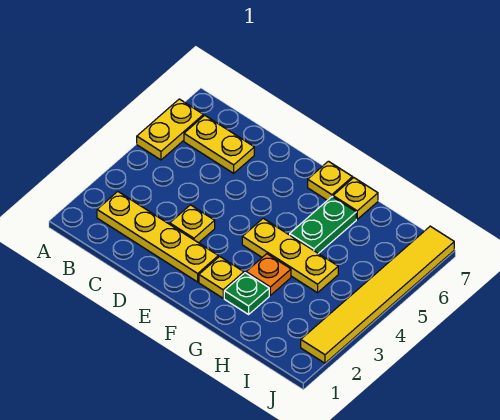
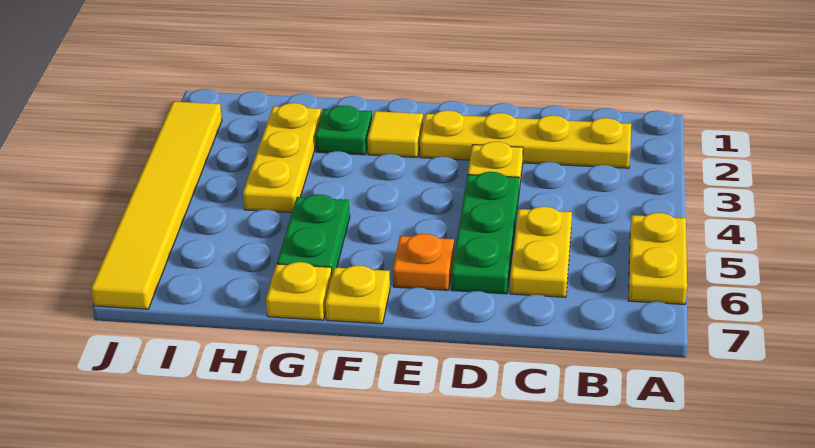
yellow 1x2 plate [184,115,254,173] -> yellow 1x2 plate turned to [510,207,572,297]
none -> green 1x3 plate [451,172,519,294]
yellow 1x1 plate [199,256,244,298] -> yellow 1x1 tile [367,111,423,157]
yellow 1x3 plate [242,218,338,293] -> yellow 1x3 plate turned to [243,103,321,213]
orange 1x1 plate [246,254,291,295] -> orange 1x1 plate moved to [393,234,454,290]

